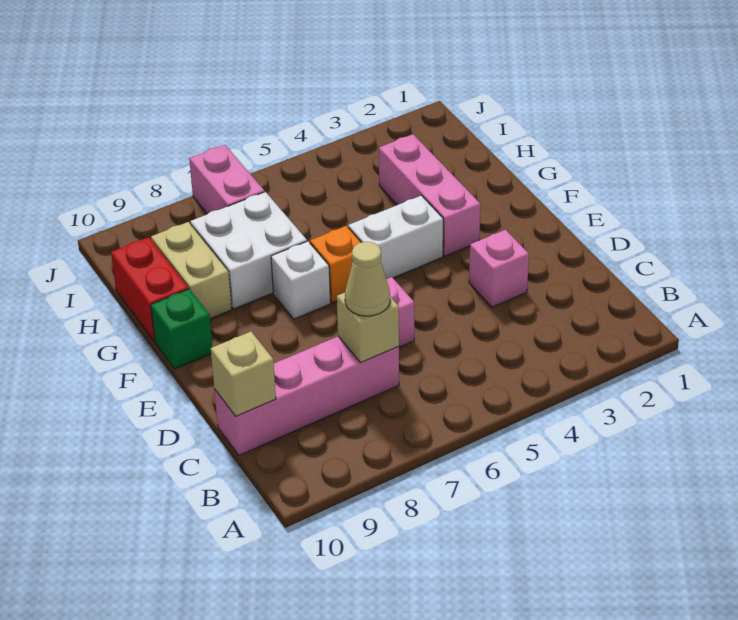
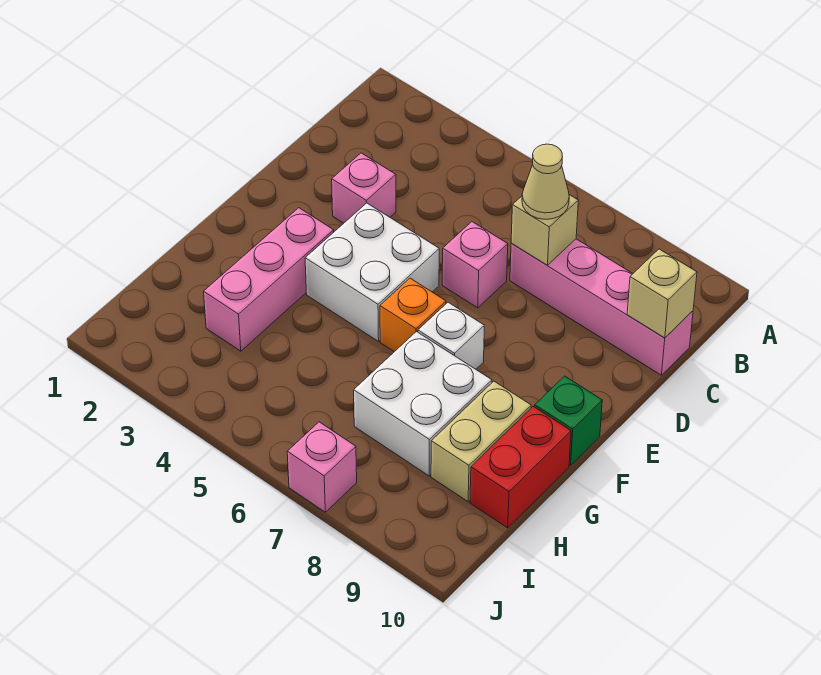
white 1x2 brick [348,195,443,279] -> white 2x2 brick [305,203,439,341]
pink 1x2 brick [189,145,265,214] -> pink 1x1 brick [287,422,357,512]

